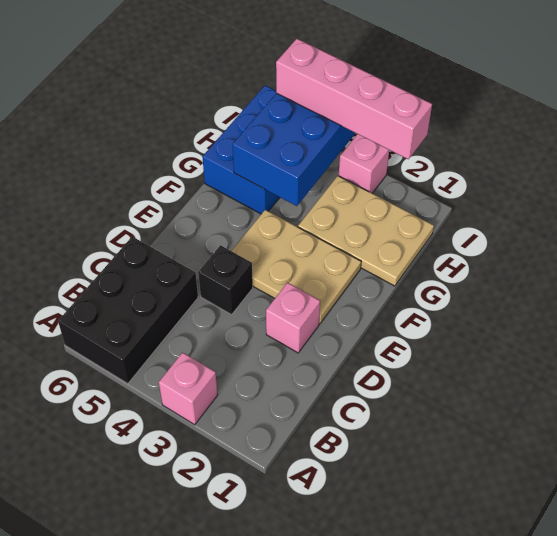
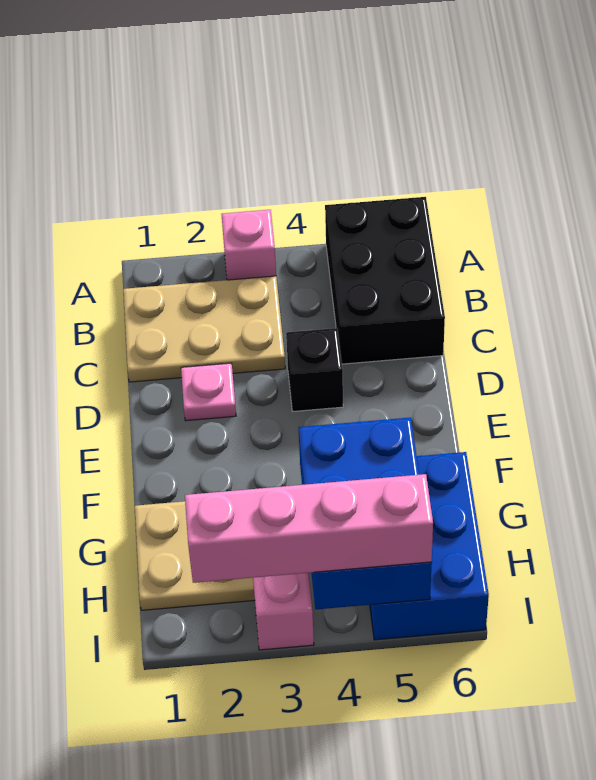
pink 1x1 brick [266,283,320,353] -> pink 1x1 plate [181,363,236,421]
tan 2x3 plate [232,210,361,324] -> tan 2x3 plate moved to [123,276,285,382]

